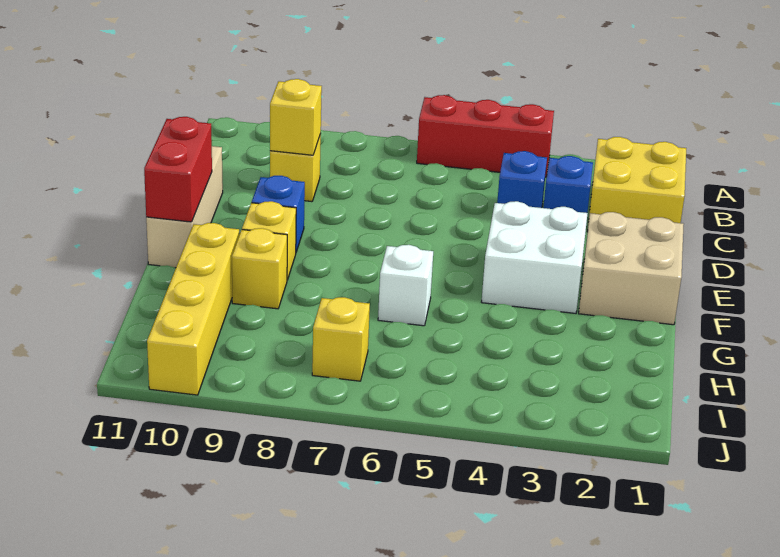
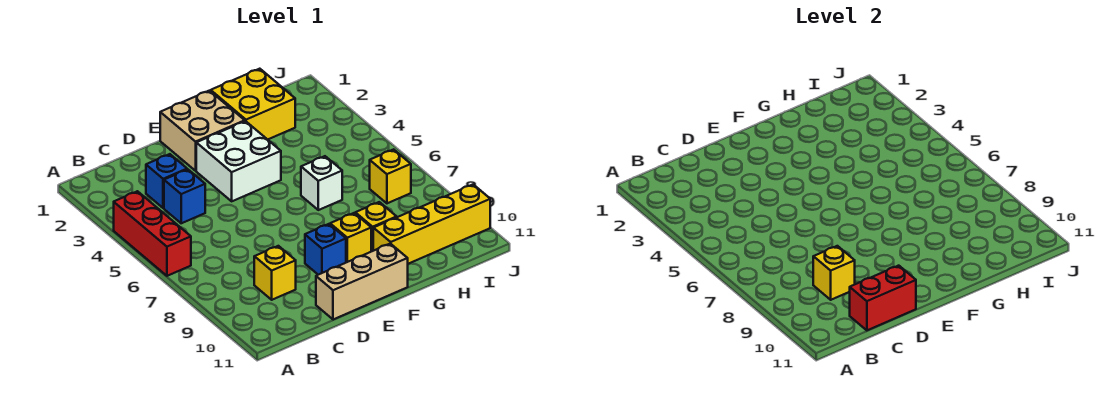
yellow 2x2 brick [588,137,686,225] -> yellow 2x2 brick moved to [211,69,295,140]
red 1x2 brick [144,117,212,222] -> red 1x2 brick moved to [850,266,916,330]

